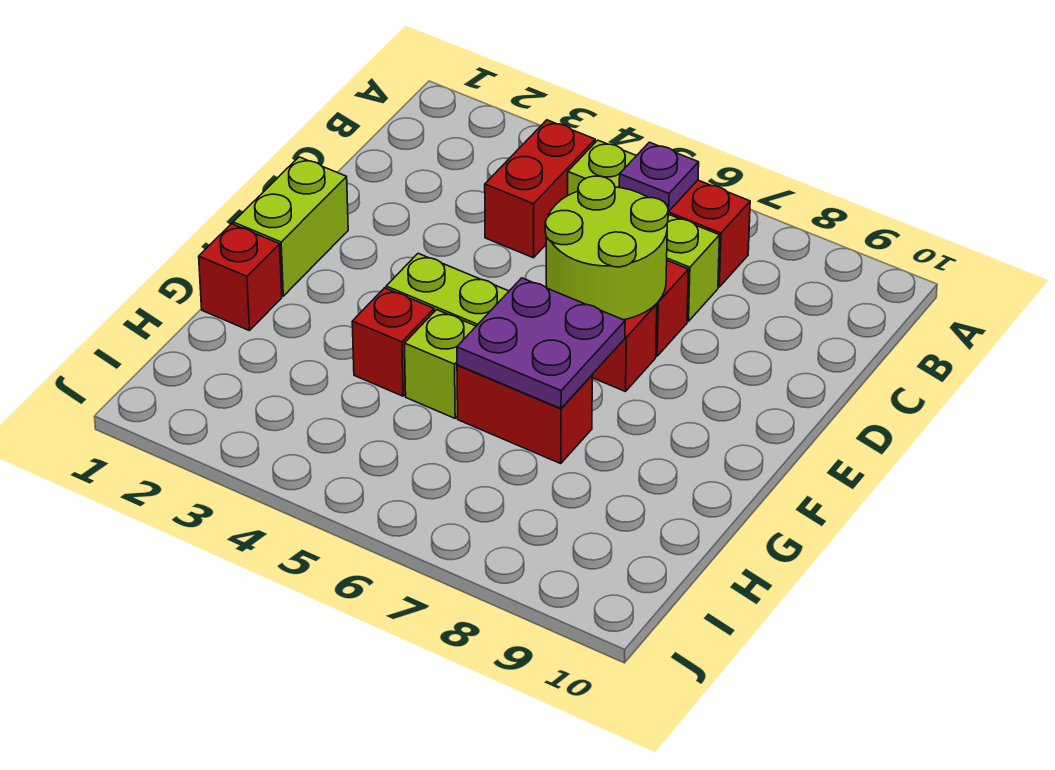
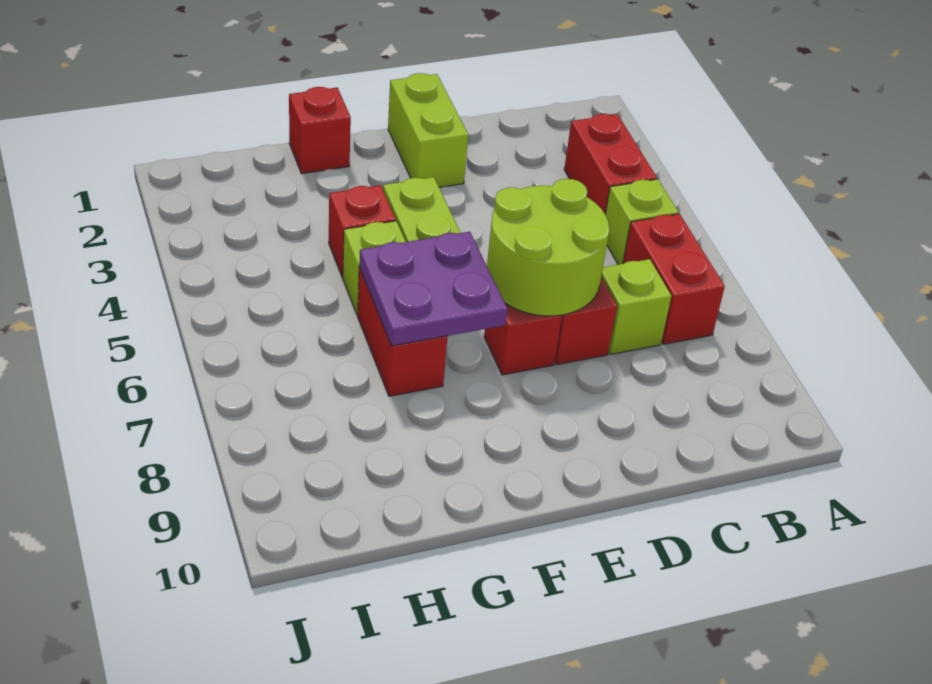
red 1x2 brick [485,120,595,258] -> red 1x2 brick turned to [564,114,657,214]
purple 1x1 plate [619,142,699,211] -> none
lime 1x2 brick [233,157,348,296] -> lime 1x2 brick turned to [388,73,468,187]

